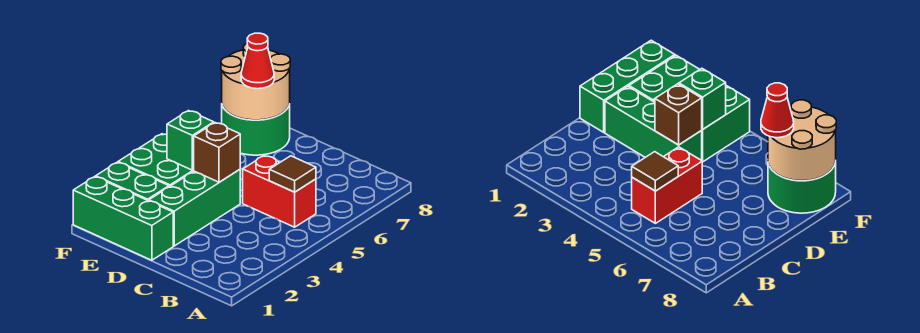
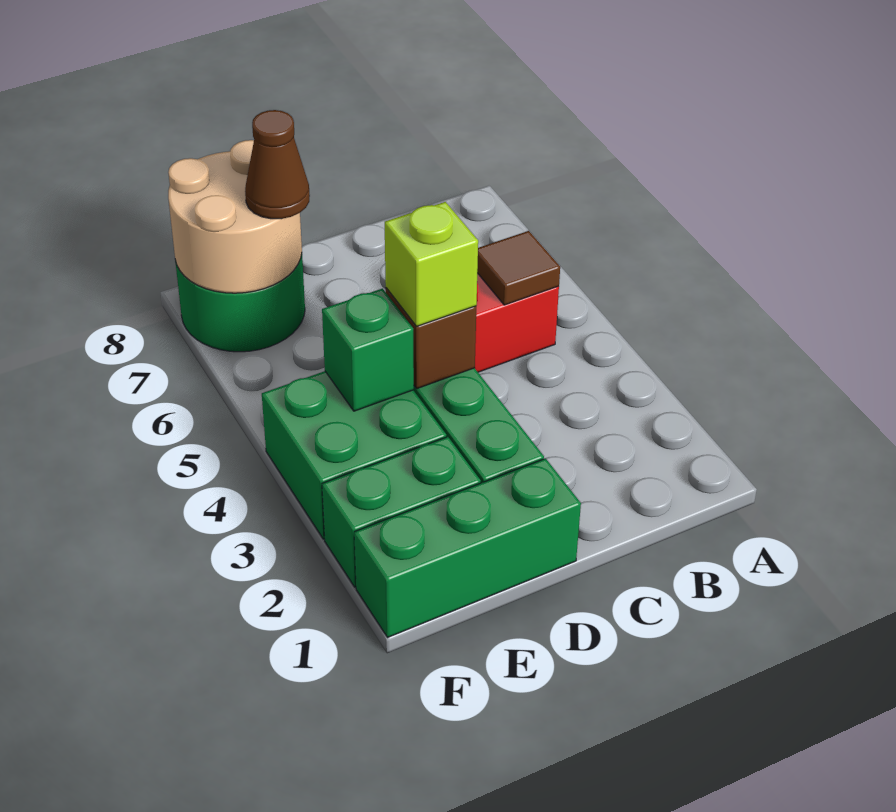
none -> lime 1x1 brick [385,202,478,326]
red 1x1 cone [241,33,274,89] -> brown 1x1 cone [245,110,310,219]

